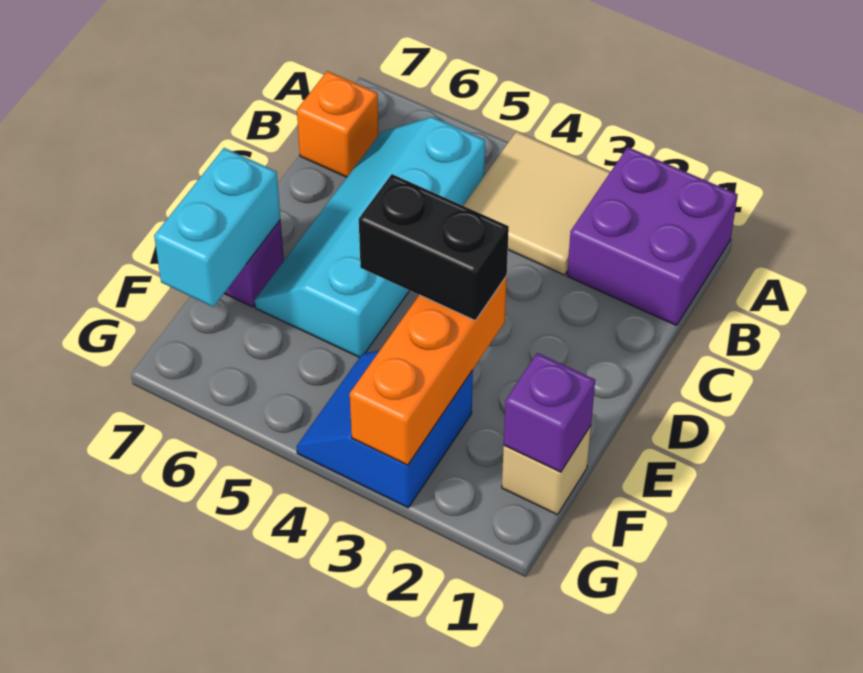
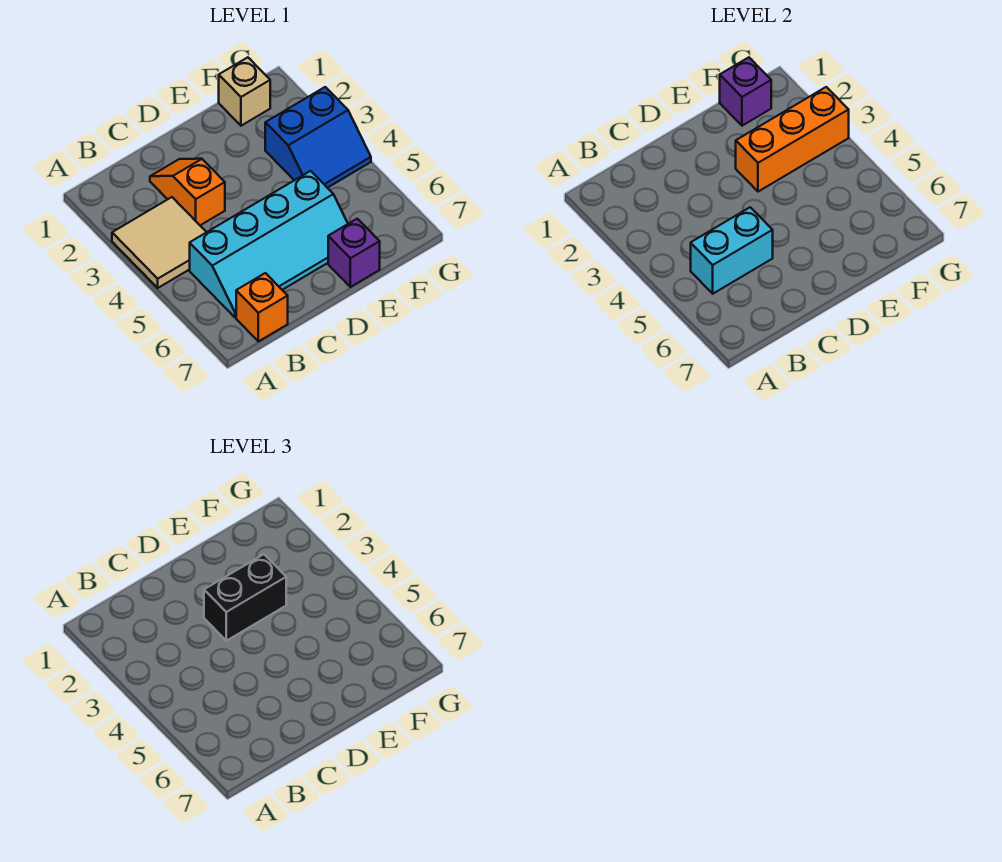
purple 2x2 brick [567,147,738,325] -> none
none -> orange 1x2 slope [150,159,225,225]
black 1x2 brick [359,174,509,320] -> black 1x2 brick turned to [204,554,286,641]
cyan 1x2 brick [154,148,280,307] -> cyan 1x2 brick moved to [691,207,773,294]

